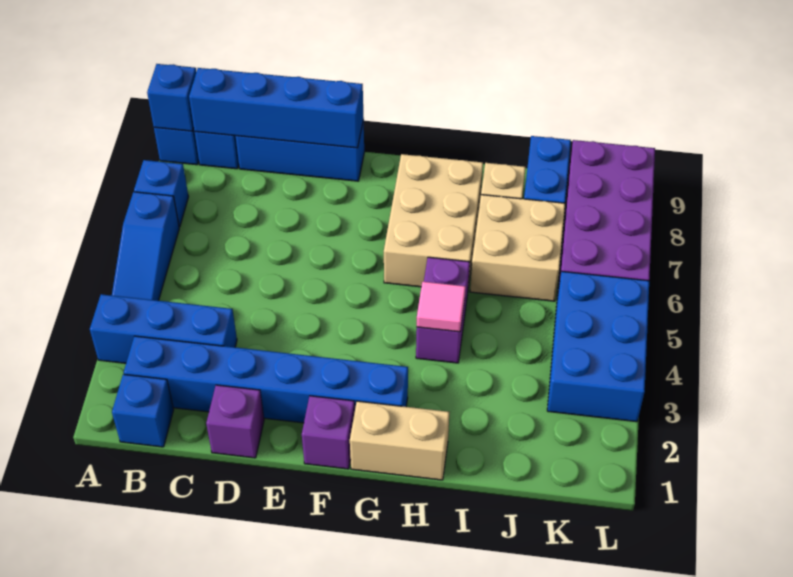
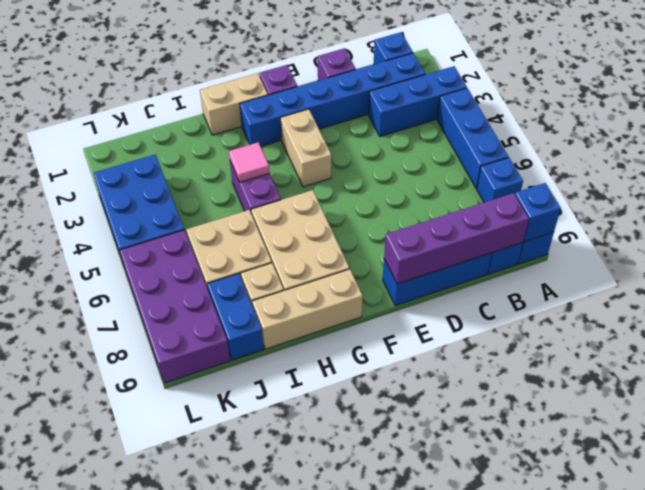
blue 1x3 slope [112,192,179,301] -> blue 1x3 brick [437,88,508,188]
blue 1x4 brick [189,68,364,148] -> purple 1x4 brick [384,193,529,284]
none -> tan 1x2 brick [280,109,331,187]
none -> tan 1x3 brick [252,269,363,349]

